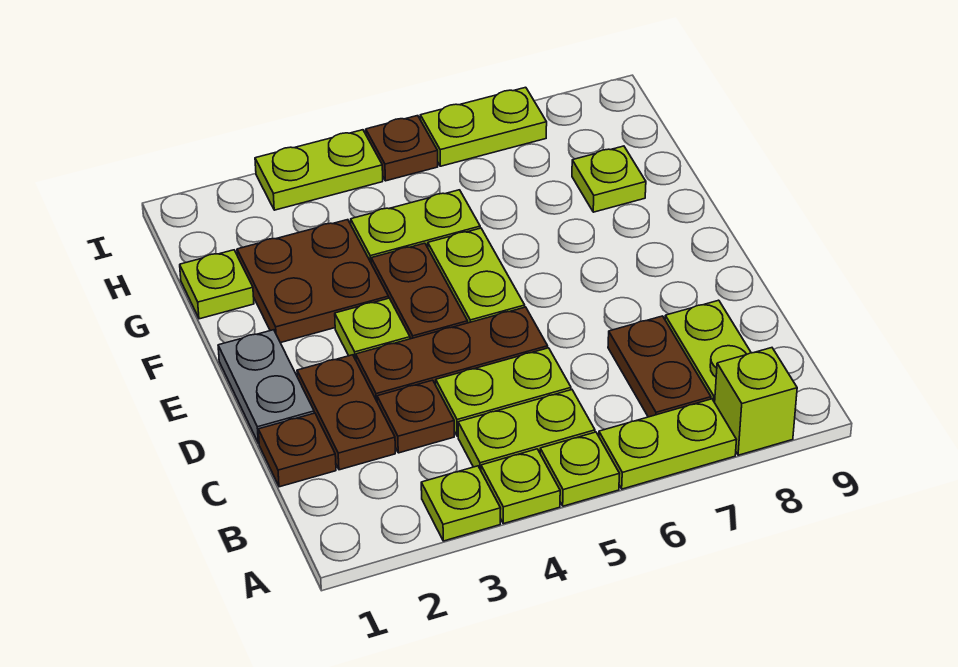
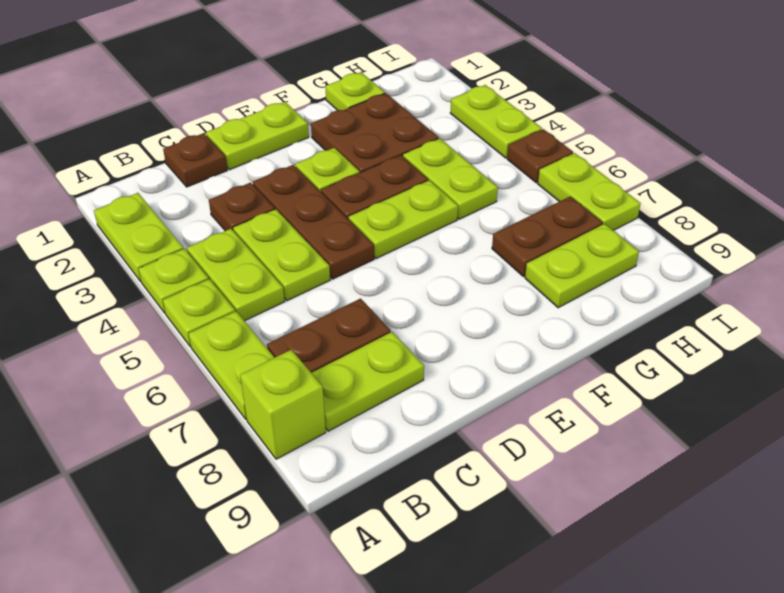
lime 1x1 plate [421,466,501,541] -> lime 1x2 plate [94,193,184,281]
brown 1x2 plate [297,355,395,470] -> brown 1x2 plate moved to [492,196,603,277]
grey 1x2 plate [218,330,314,443] -> lime 1x2 plate [206,102,309,170]
lime 1x1 plate [572,146,646,212] -> lime 1x2 plate [525,224,639,308]

